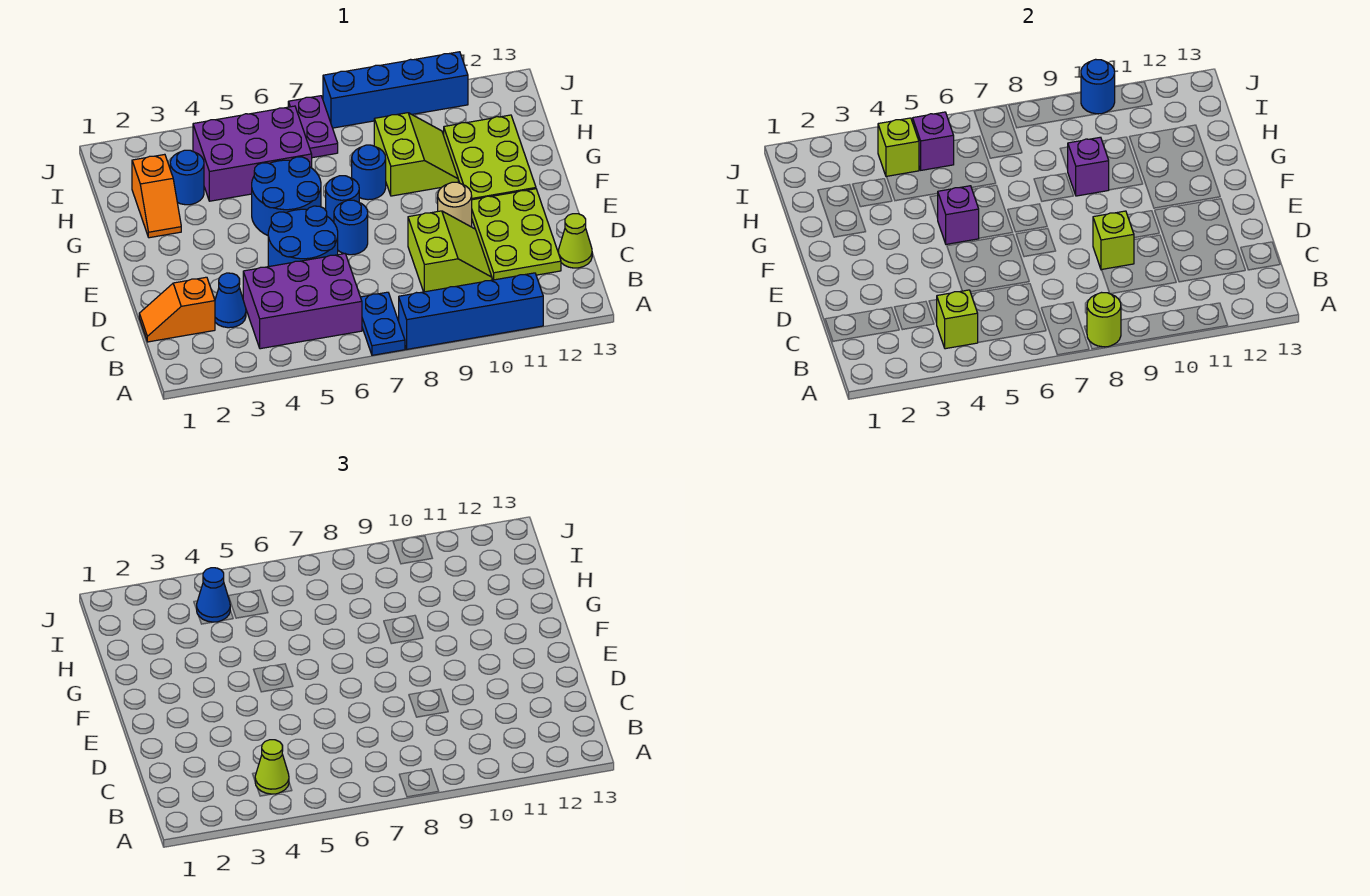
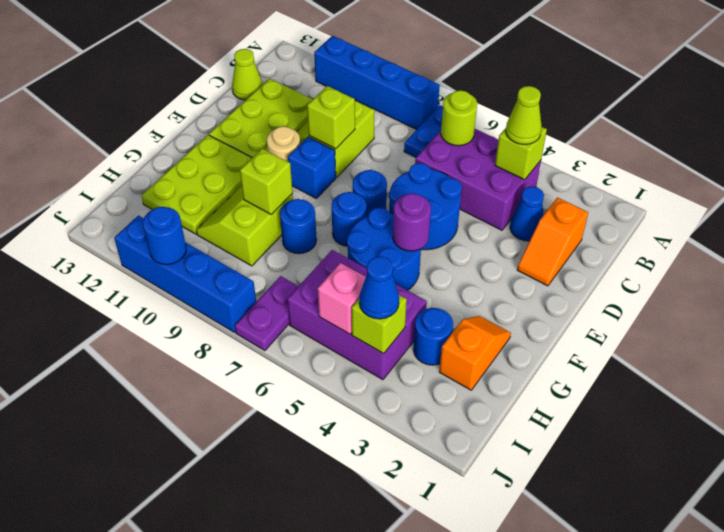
lime 1x1 round brick [1087,293,1121,347] -> lime 1x1 round brick moved to [441,90,477,146]
orange 1x2 slope [139,277,215,342] -> orange 1x2 slope turned to [517,198,588,286]
none -> blue 1x1 brick [288,137,336,198]
purple 1x1 brick [937,186,979,244] -> purple 1x1 round brick [393,193,431,251]
purple 1x1 brick [1068,137,1109,196] -> lime 1x1 brick [240,149,293,215]
purple 1x1 brick [913,112,954,170] -> pink 1x1 brick [318,263,366,334]

